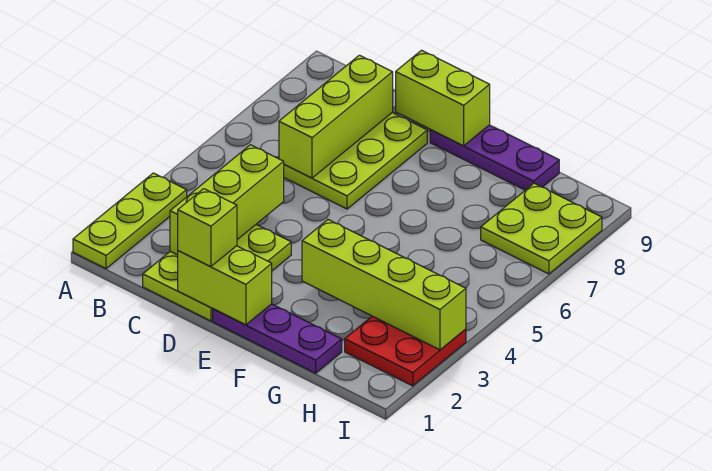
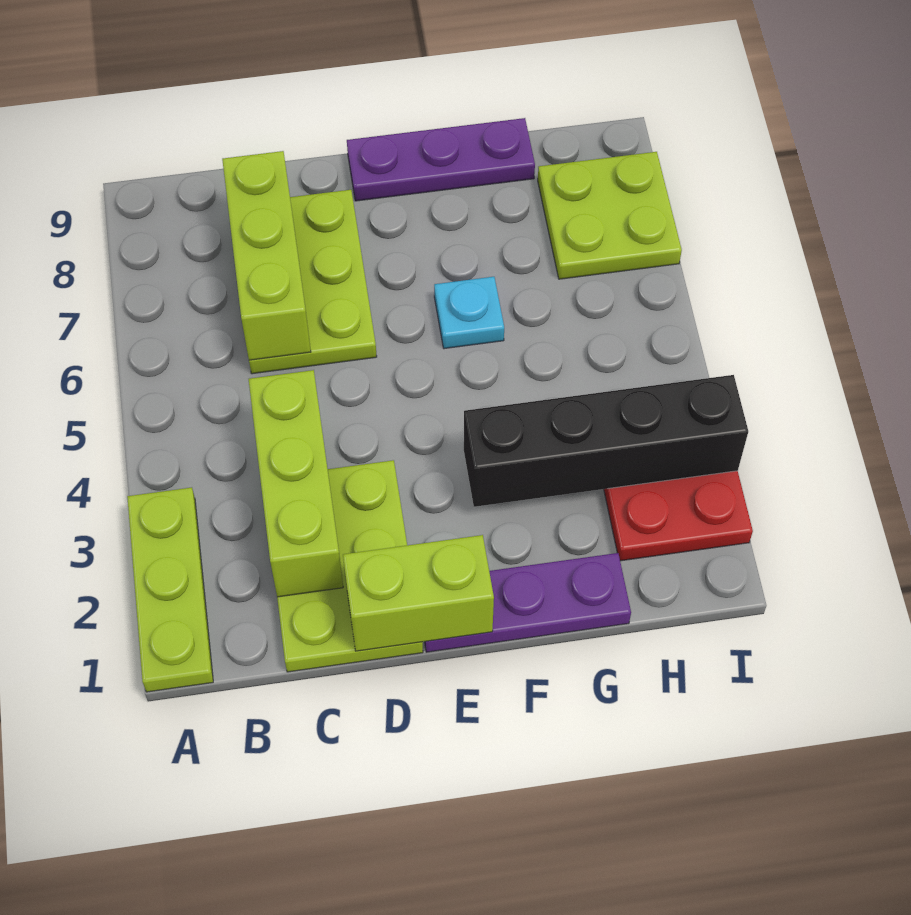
lime 1x1 brick [178,189,237,267] -> none
lime 1x2 brick [396,50,490,146] -> none
lime 1x4 brick [302,220,466,350] -> black 1x4 brick [464,375,748,507]
none -> cyan 1x1 plate [434,277,504,349]

